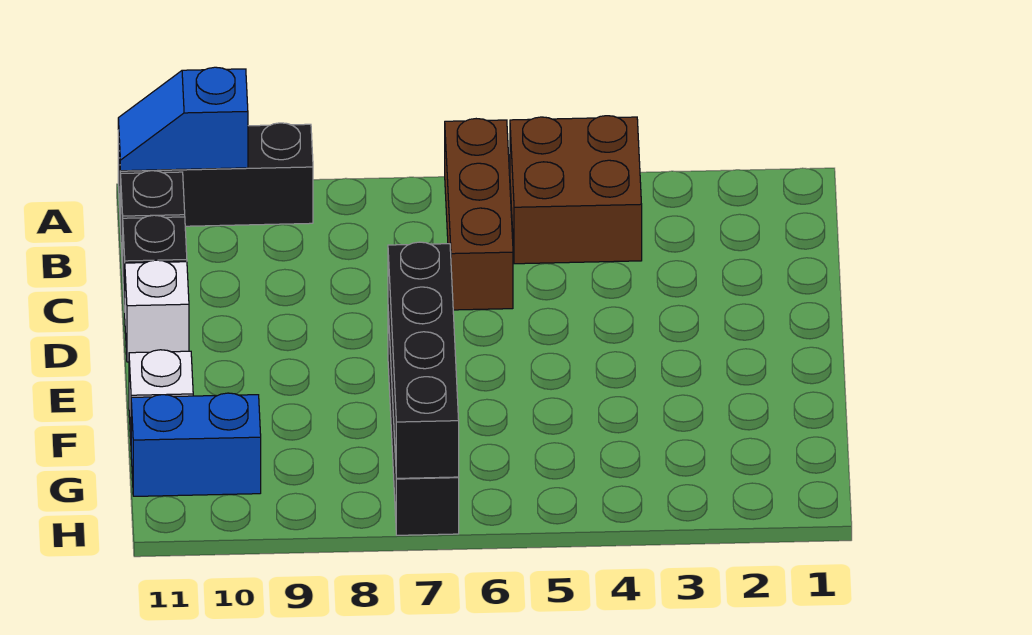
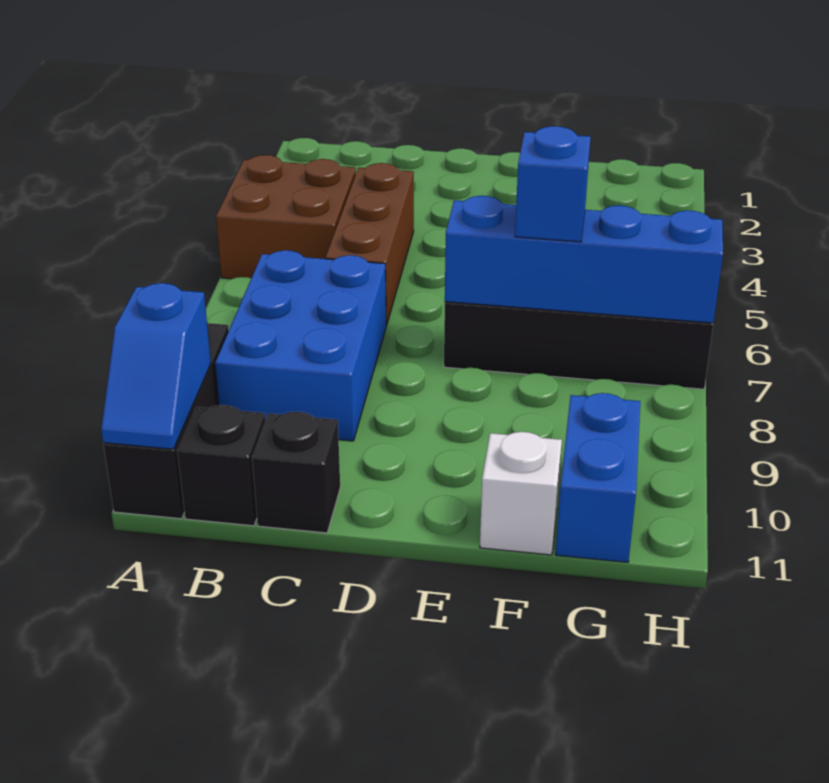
brown 1x3 brick [445,119,513,310] -> brown 1x3 brick turned to [325,163,414,325]
none -> blue 2x3 brick [215,250,386,441]
white 1x1 brick [125,260,189,362] -> none
black 1x4 brick [388,242,459,478] -> blue 1x4 brick [445,196,723,323]
none -> blue 1x1 brick [515,126,590,242]

